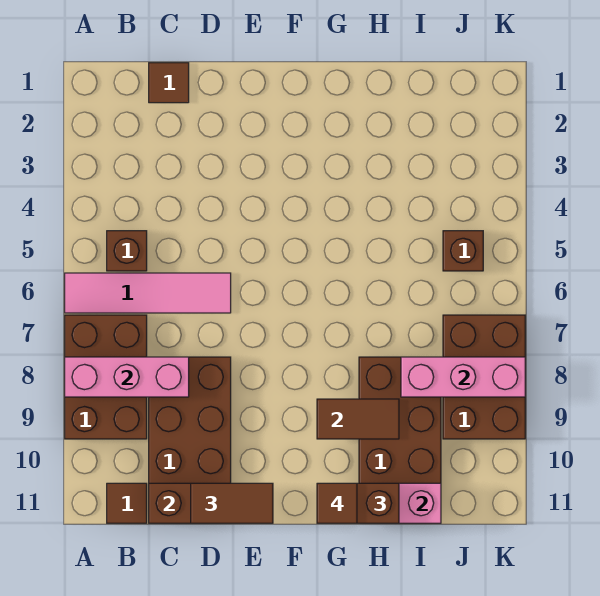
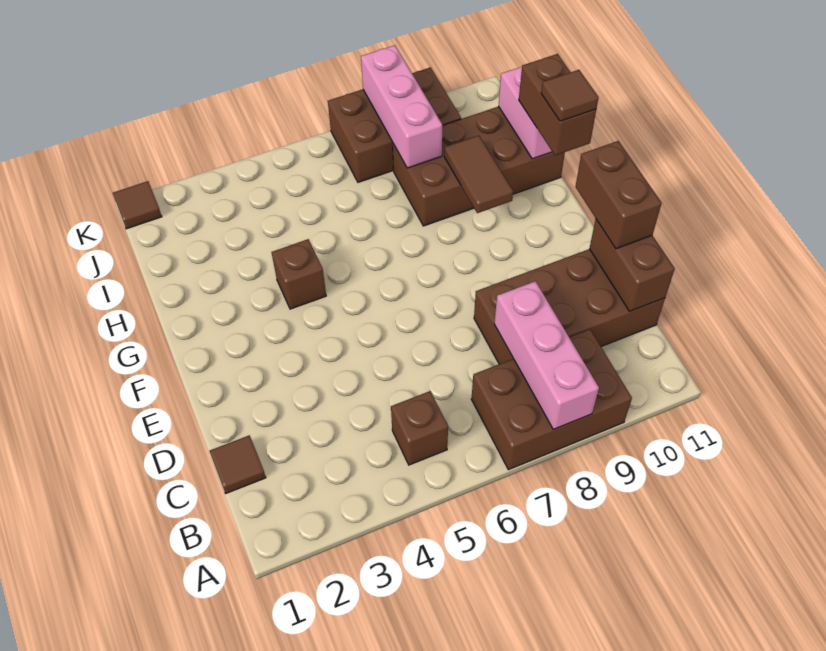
pink 1x4 tile [65,273,231,313] -> none
brown 1x1 tile [107,483,147,523] -> brown 1x1 tile moved to [113,181,162,229]
brown 1x2 tile [191,483,273,523] -> brown 1x2 brick [576,141,662,249]
brown 1x1 brick [443,231,483,271] -> brown 1x1 brick moved to [271,239,326,309]

